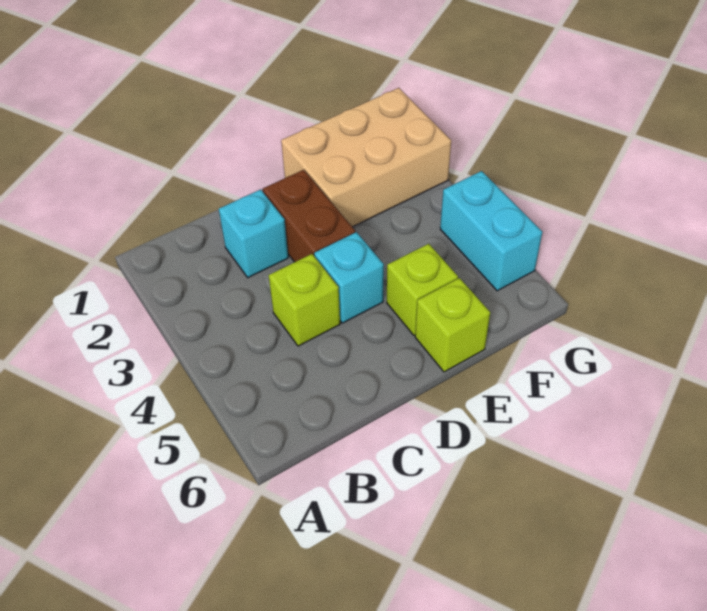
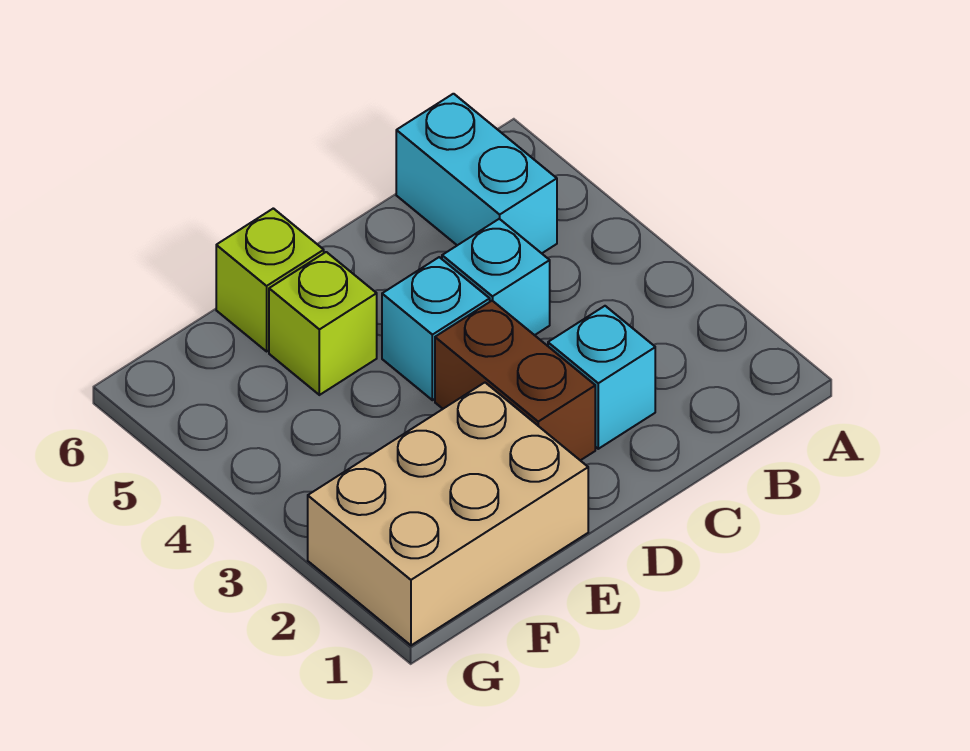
lime 1x1 brick [269,254,340,346] -> cyan 1x1 brick [442,219,550,335]
cyan 1x2 brick [440,171,542,291] -> cyan 1x2 brick moved to [396,94,557,253]

